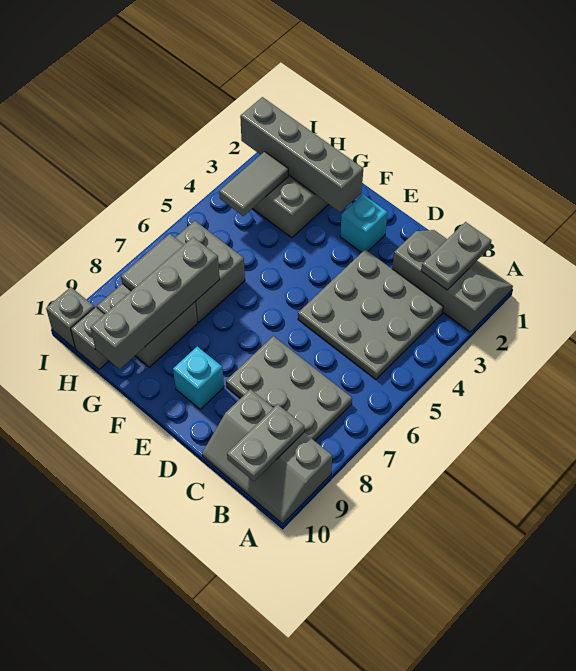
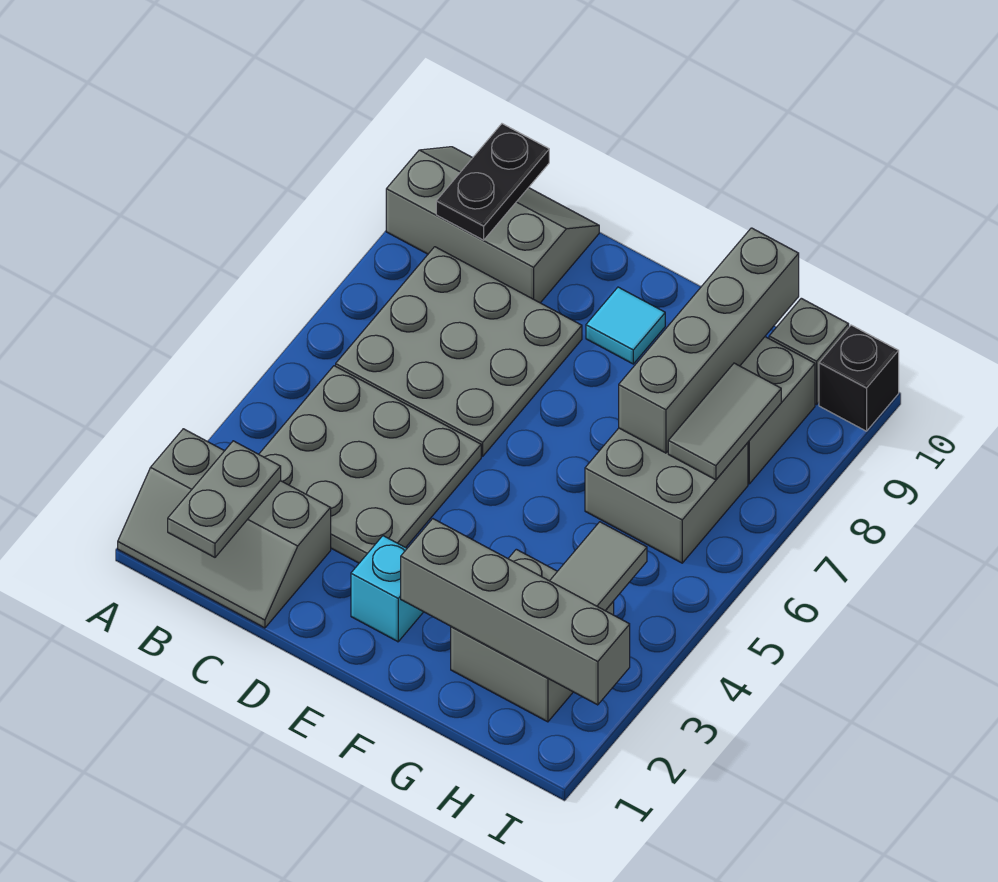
grey 2x3 plate [226,336,352,441] -> grey 3x3 plate [336,247,582,456]
grey 1x2 plate [227,404,304,481] -> black 1x2 plate [436,124,549,240]
cyan 1x1 brick [173,346,224,409] -> cyan 1x1 tile [586,287,665,364]
grey 1x1 brick [46,287,95,349] -> black 1x1 brick [819,325,899,431]

